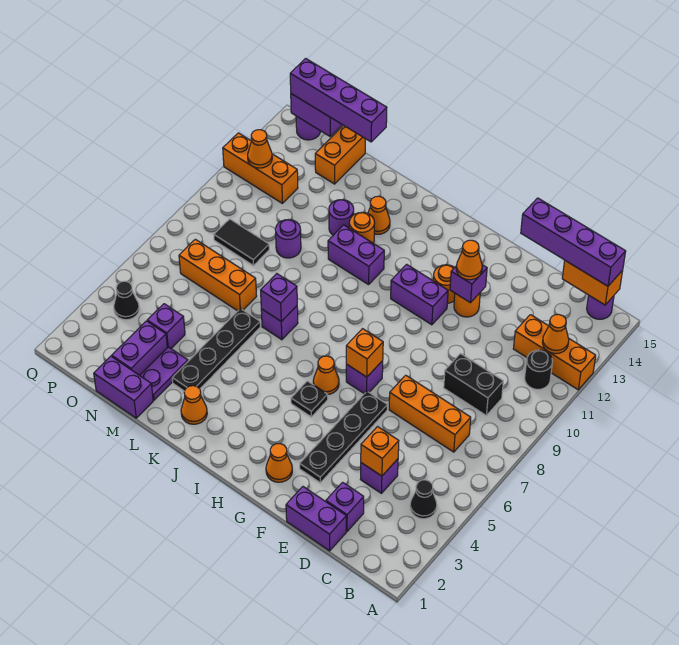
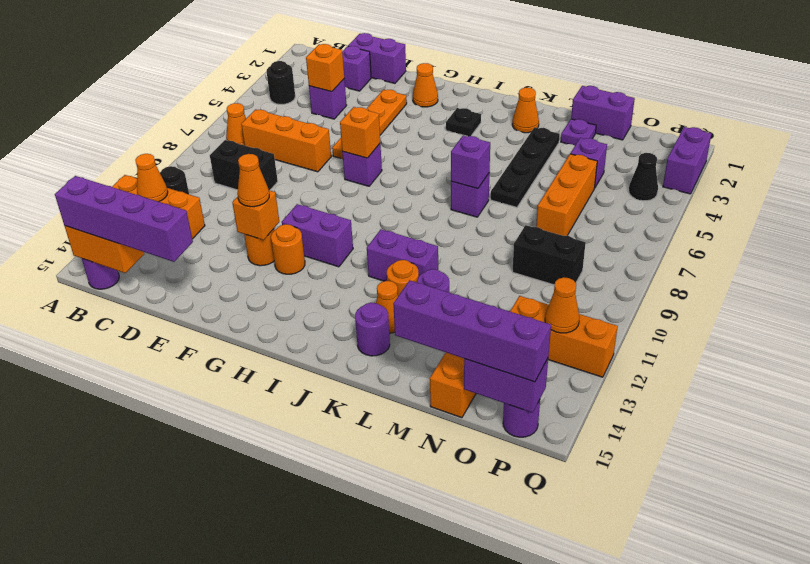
black 1x1 cone [410,480,437,519] -> black 1x1 round brick [266,61,295,104]
black 1x4 plate [300,391,387,483] -> orange 1x4 plate [332,90,407,159]
purple 1x1 brick [450,265,487,303] -> orange 1x1 brick [232,190,279,240]
black 1x1 plate [291,381,328,417] -> black 1x1 plate moved to [446,108,481,136]
orange 1x1 cone [313,356,339,394] -> orange 1x1 cone moved to [226,103,246,145]
purple 1x2 plate [140,347,188,400] -> purple 1x1 plate [561,119,596,146]
orange 1x3 brick [179,239,257,311] -> orange 1x3 brick turned to [536,154,597,236]
purple 1x1 round brick [276,220,301,258] -> purple 1x1 round brick moved to [355,303,390,356]
purple 1x2 brick [112,321,167,376] -> purple 1x2 brick moved to [663,127,711,194]
black 1x2 tile [214,219,269,266] -> black 1x2 brick [512,225,586,285]

